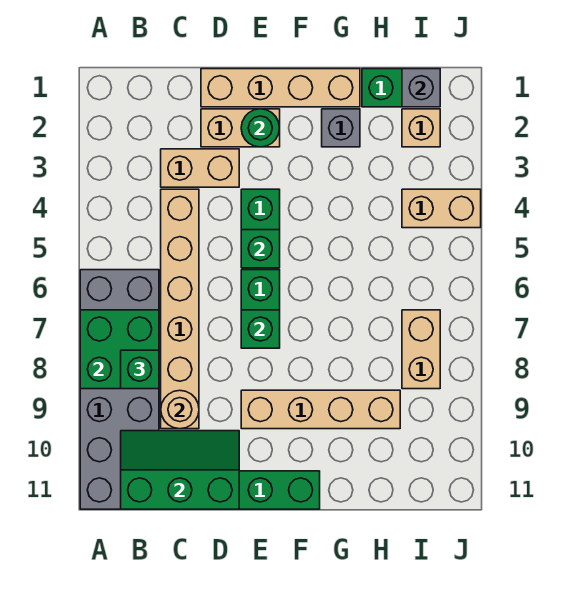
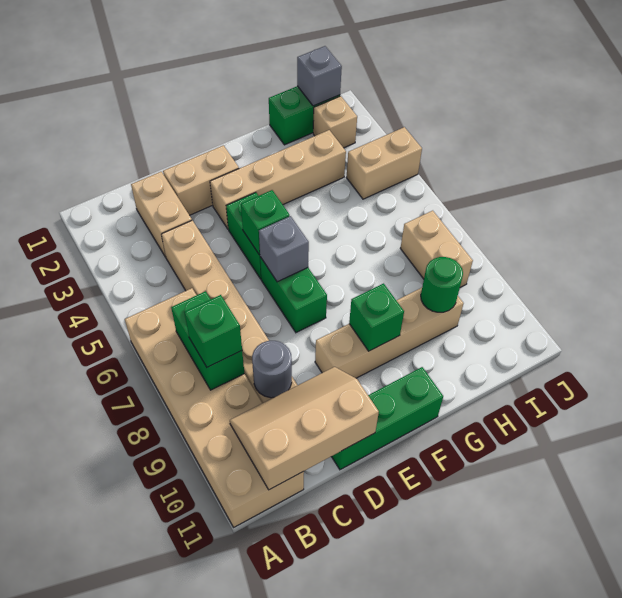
grey 2x6 brick [80,270,159,509] -> tan 2x6 brick [125,288,304,527]
green 2x2 brick [80,310,159,389] -> green 1x2 brick [171,291,244,390]
green 2x3 slope [121,431,239,509] -> tan 2x3 slope [230,367,379,490]
tan 1x2 brick [161,149,239,187] -> tan 1x2 brick turned to [131,172,192,257]
tan 1x1 round brick [161,391,199,429] -> grey 1x1 round brick [252,341,292,398]
tan 1x4 brick [201,69,360,107] -> tan 1x4 brick moved to [210,130,346,229]
green 1x1 round brick [241,109,280,147] -> green 1x1 round brick moved to [421,257,463,312]
green 1x1 brick [241,310,280,348] -> green 1x1 brick moved to [349,284,404,351]
grey 1x1 brick [322,109,360,147] -> grey 1x1 brick moved to [259,216,309,282]

